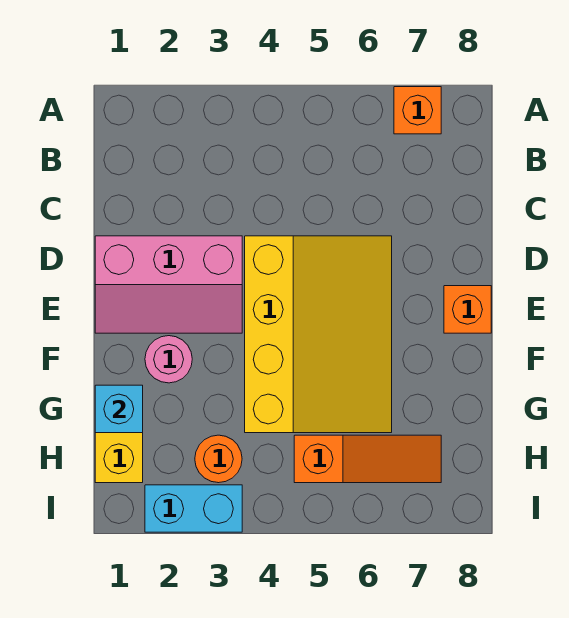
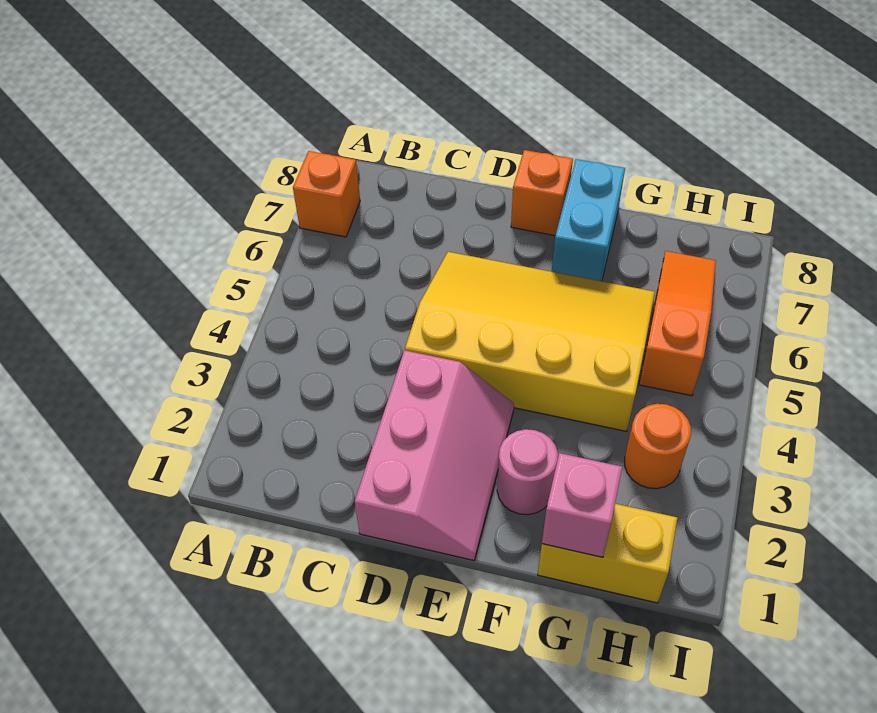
cyan 1x1 brick [95,385,143,433] -> pink 1x1 brick [542,453,622,557]
cyan 1x2 brick [145,485,242,532] -> cyan 1x2 brick moved to [552,159,625,281]

